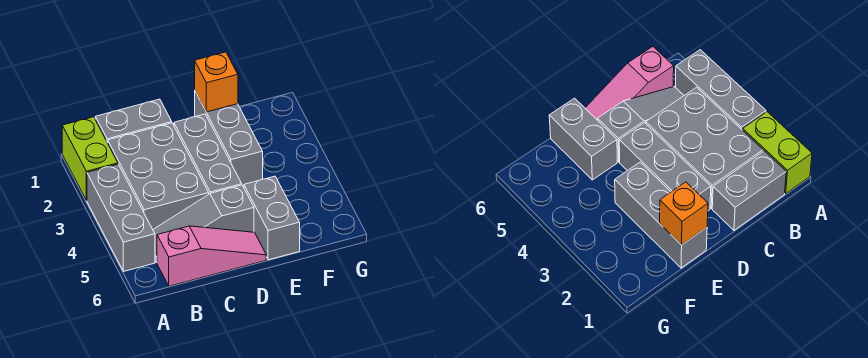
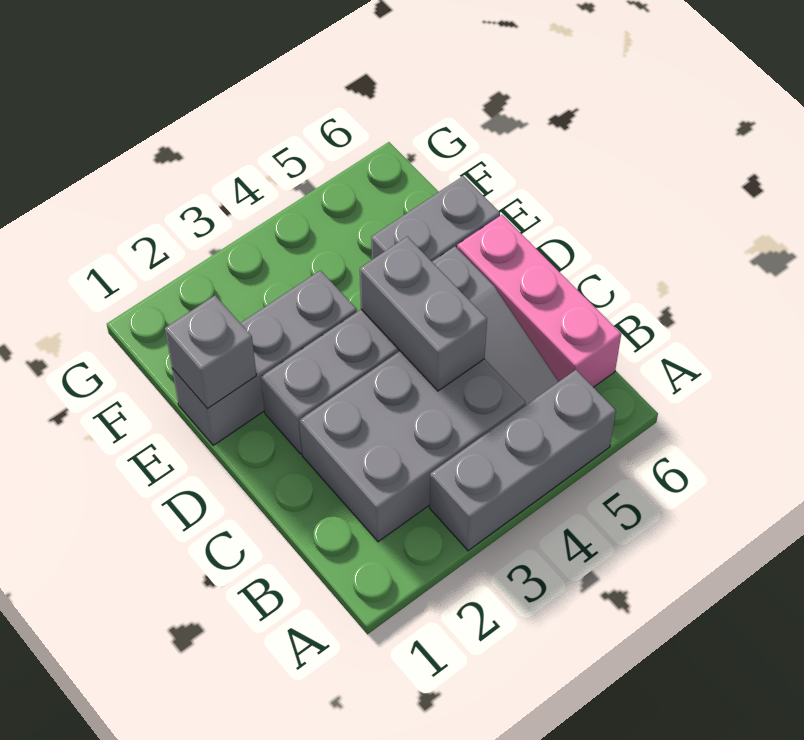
lime 1x2 brick [62,117,118,201] -> none
grey 1x2 brick [95,99,172,143] -> grey 1x2 brick moved to [360,237,487,391]
pink 1x3 slope [157,226,266,286] -> pink 1x3 brick [457,215,621,387]
orange 1x1 brick [195,52,238,112] -> grey 1x1 brick [165,296,256,409]

